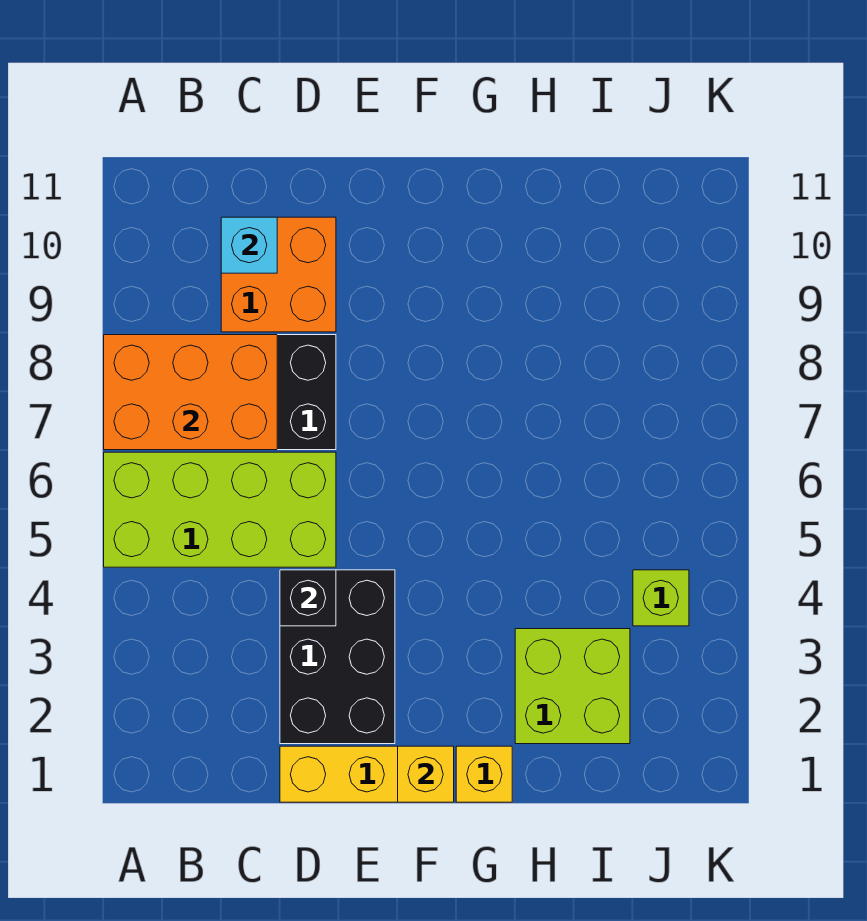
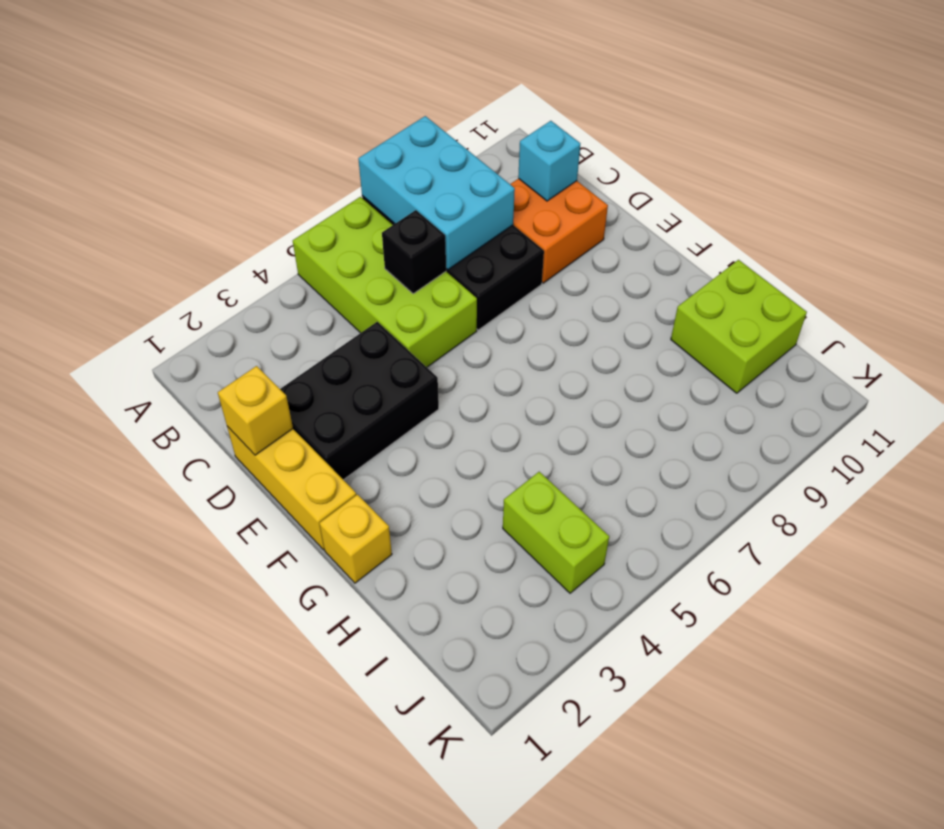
orange 2x3 brick [104,335,277,450] -> cyan 2x3 brick [358,116,515,270]
black 1x1 brick [280,570,336,626] -> black 1x1 brick moved to [382,210,446,294]
yellow 1x1 brick [398,746,454,802] -> yellow 1x1 brick moved to [218,366,293,455]
lime 2x2 brick [515,629,630,744] -> lime 2x2 brick moved to [671,260,807,393]
lime 1x1 brick [633,570,689,626] -> lime 1x2 brick [503,472,609,593]

